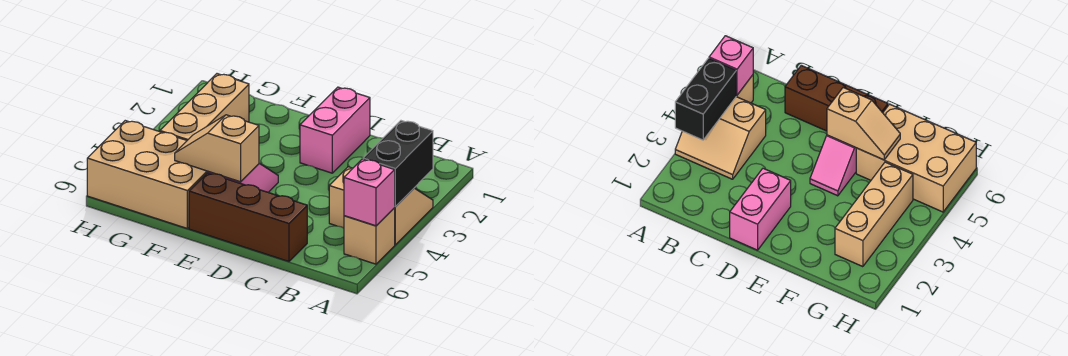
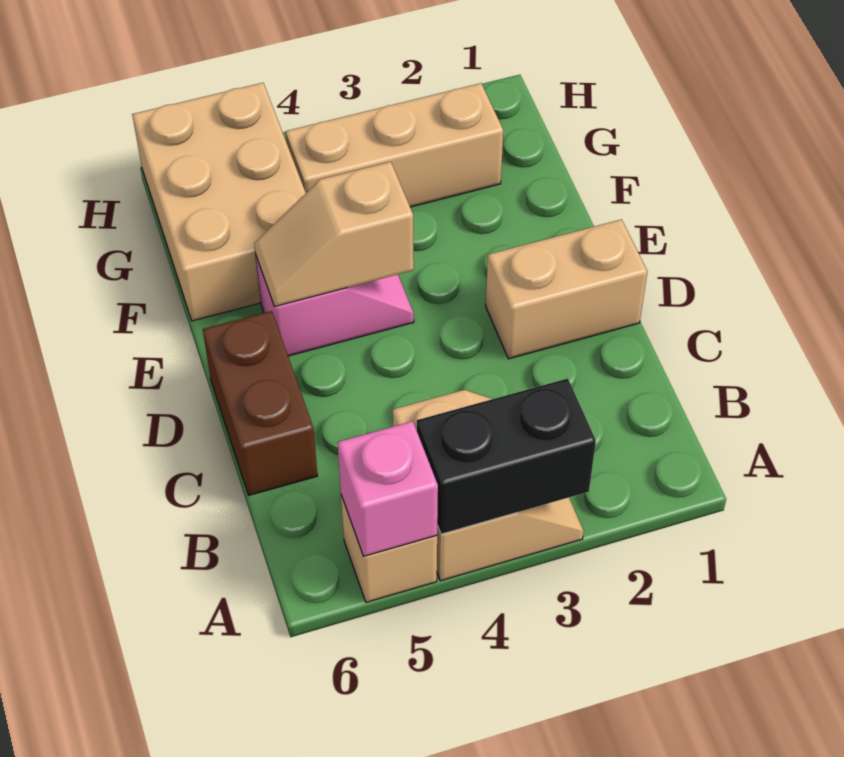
brown 1x3 brick [189,173,307,261] -> brown 1x2 brick [203,311,317,495]
pink 1x2 brick [300,87,370,173] -> tan 1x2 brick [486,219,647,359]
tan 1x2 slope [175,115,259,182] -> tan 1x2 slope turned to [254,162,414,307]

